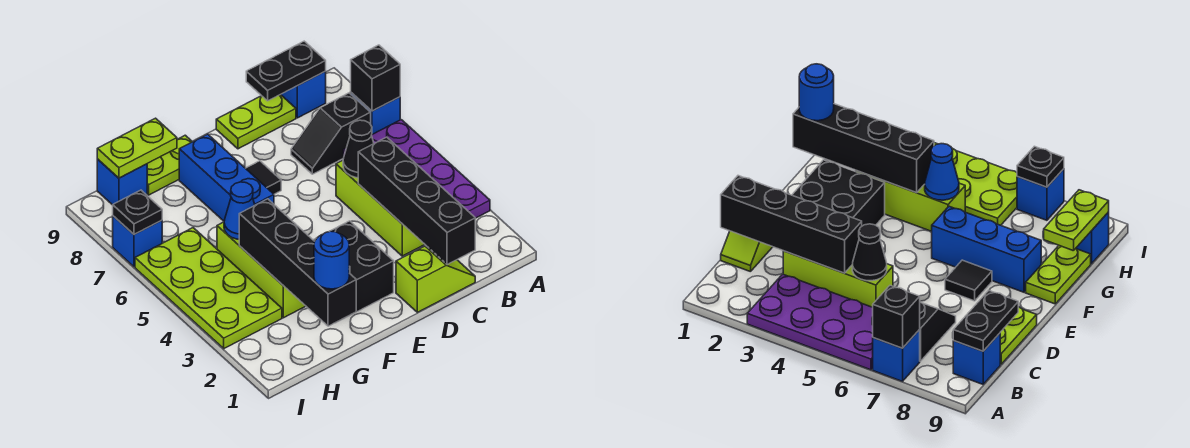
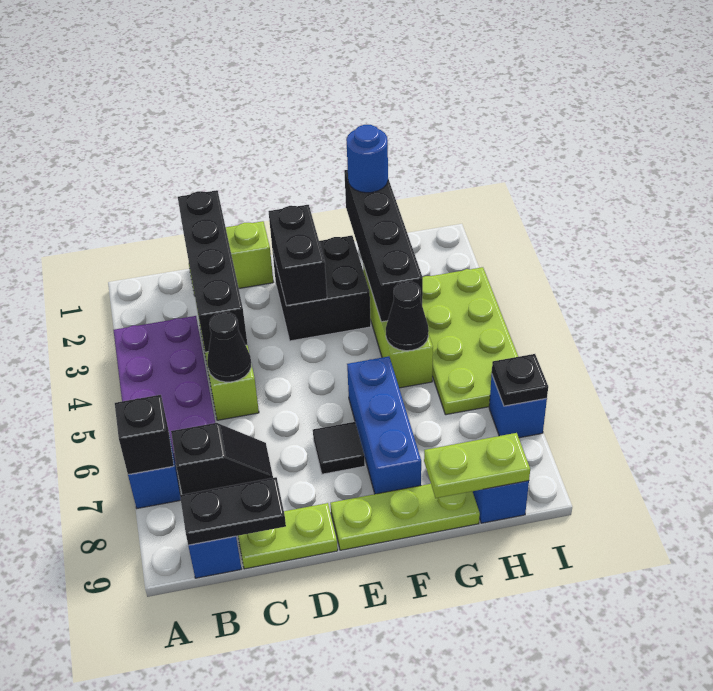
none -> black 1x2 brick [268,205,327,306]
lime 1x2 plate [147,135,192,195] -> lime 1x3 plate [330,484,480,550]
blue 1x1 cone [224,182,255,239] -> black 1x1 cone [386,281,429,351]

